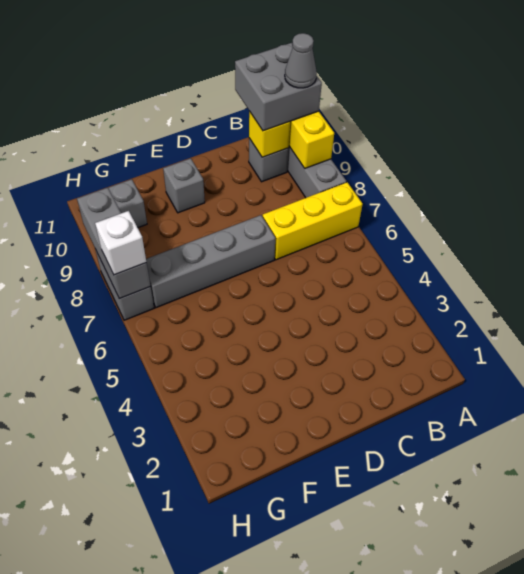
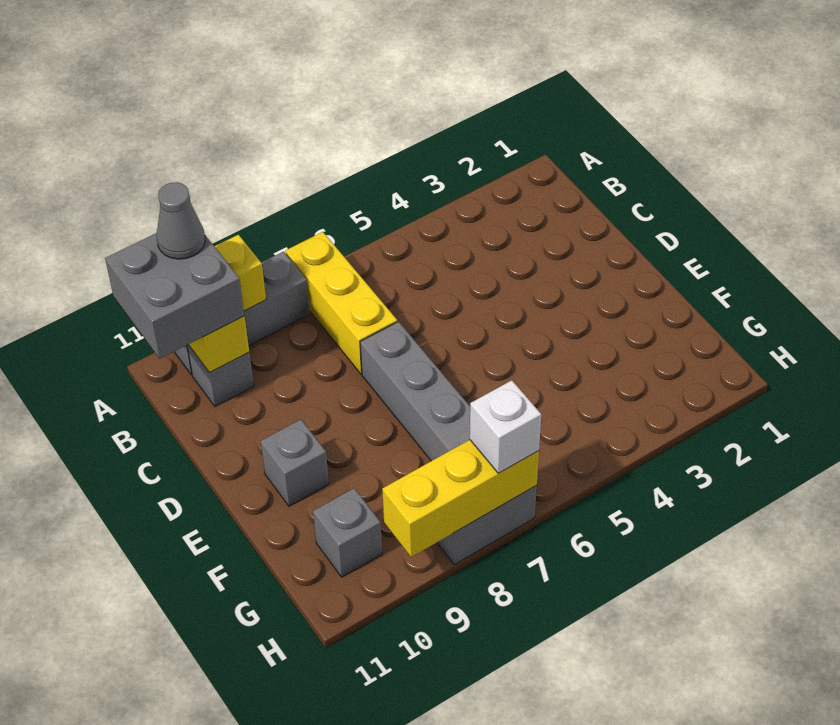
grey 1x3 brick [77,188,150,299] -> yellow 1x3 brick [382,440,539,557]

